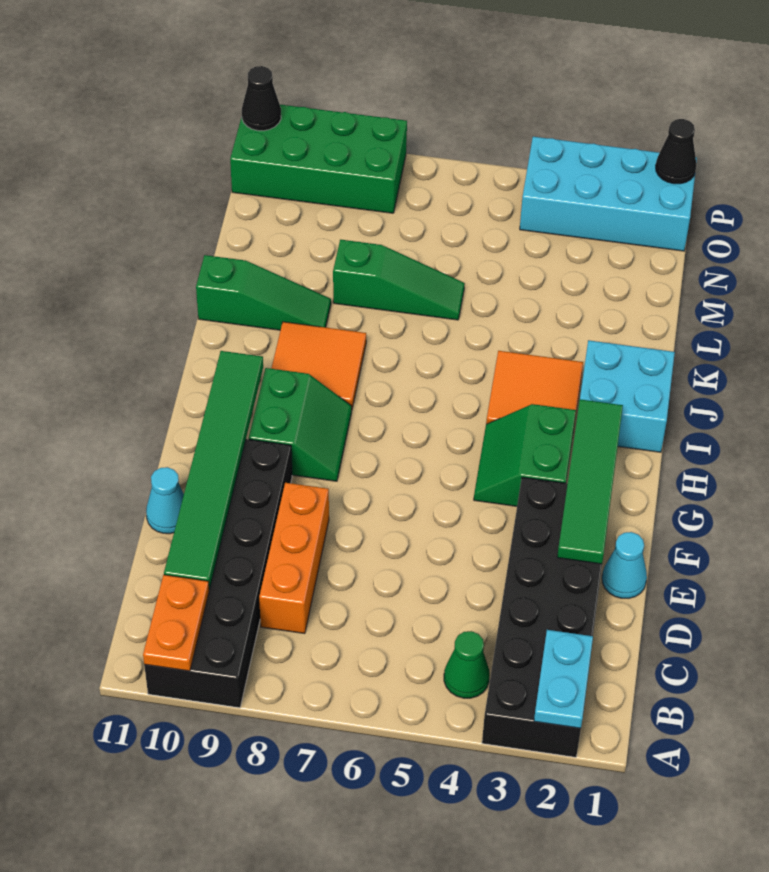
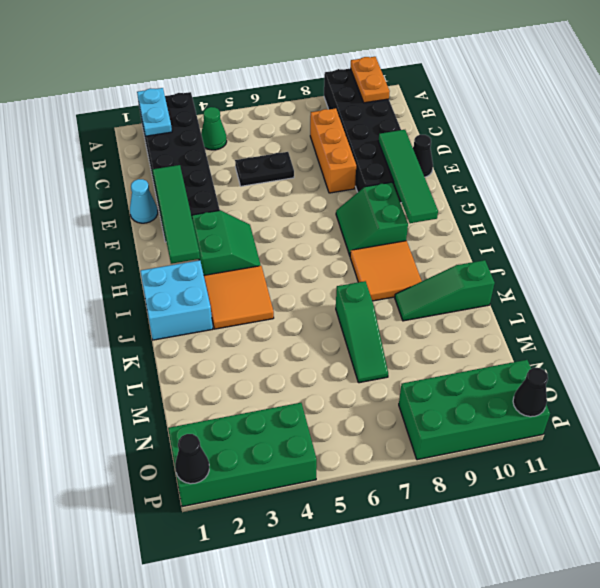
green 1x6 tile [164,351,263,589] -> green 1x4 tile [378,130,438,223]
none -> black 1x2 plate [235,152,294,186]
cyan 1x1 cone [146,467,184,534] -> black 1x1 cone [413,135,433,177]
green 1x3 slope [333,240,465,320] -> green 1x3 slope turned to [336,281,388,383]
cyan 2x4 brick [520,137,697,251] -> green 2x4 brick [168,403,317,507]

